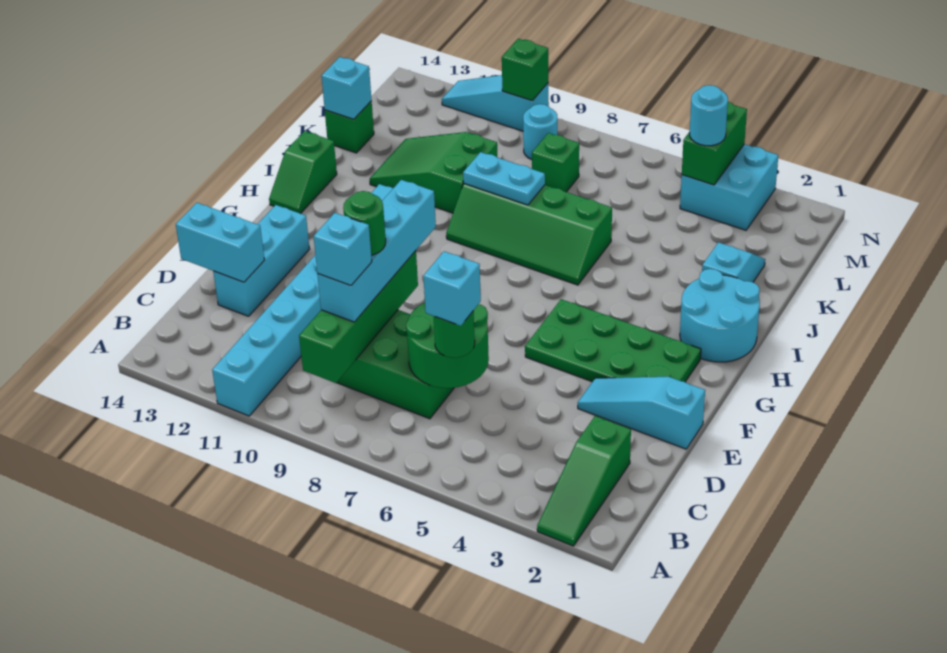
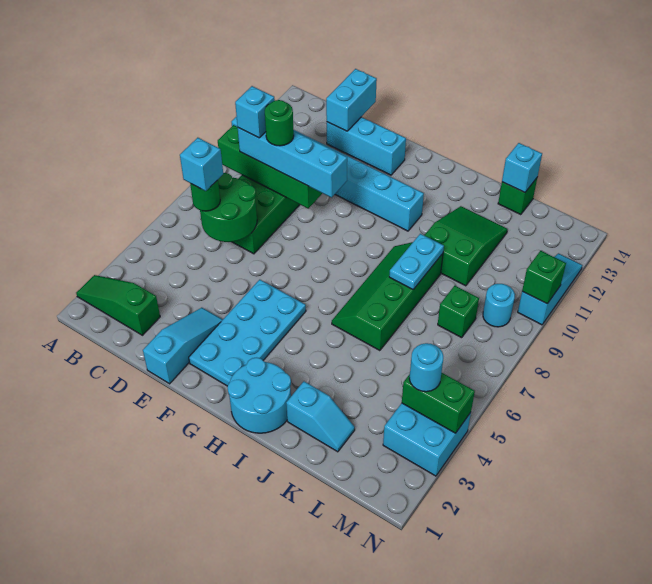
green 2x4 plate [525,299,701,382] -> cyan 2x4 plate [189,280,306,386]
green 1x2 slope [269,131,337,214] -> none

